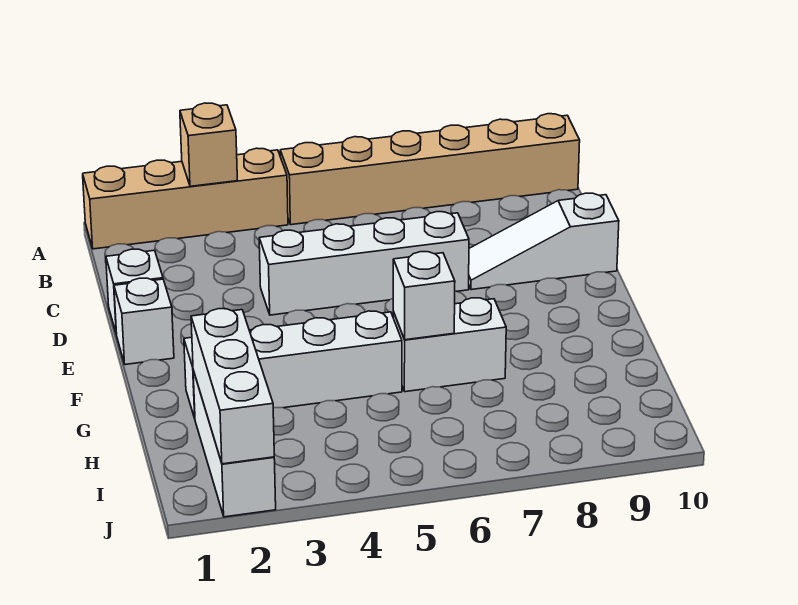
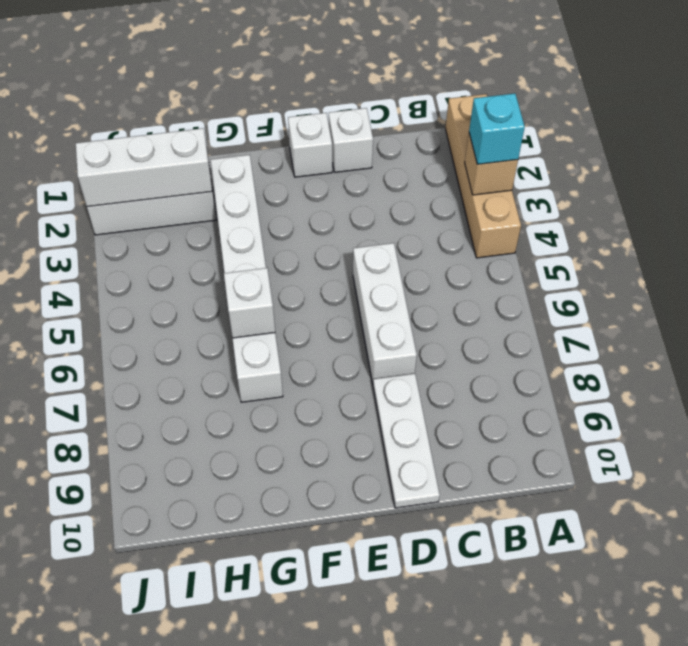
none -> cyan 1x1 brick [469,93,525,164]
tan 1x6 brick [280,114,580,225] -> none
white 1x4 brick [259,212,469,315] -> white 1x3 brick [353,243,417,383]
white 1x3 slope [469,193,619,290] -> white 1x3 plate [373,374,440,508]

